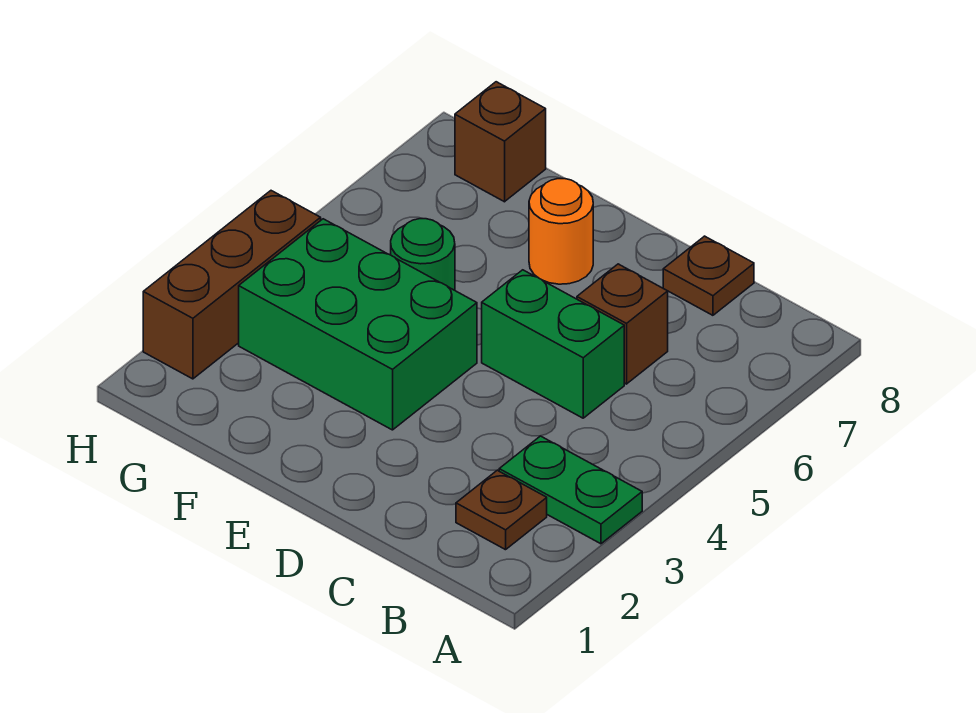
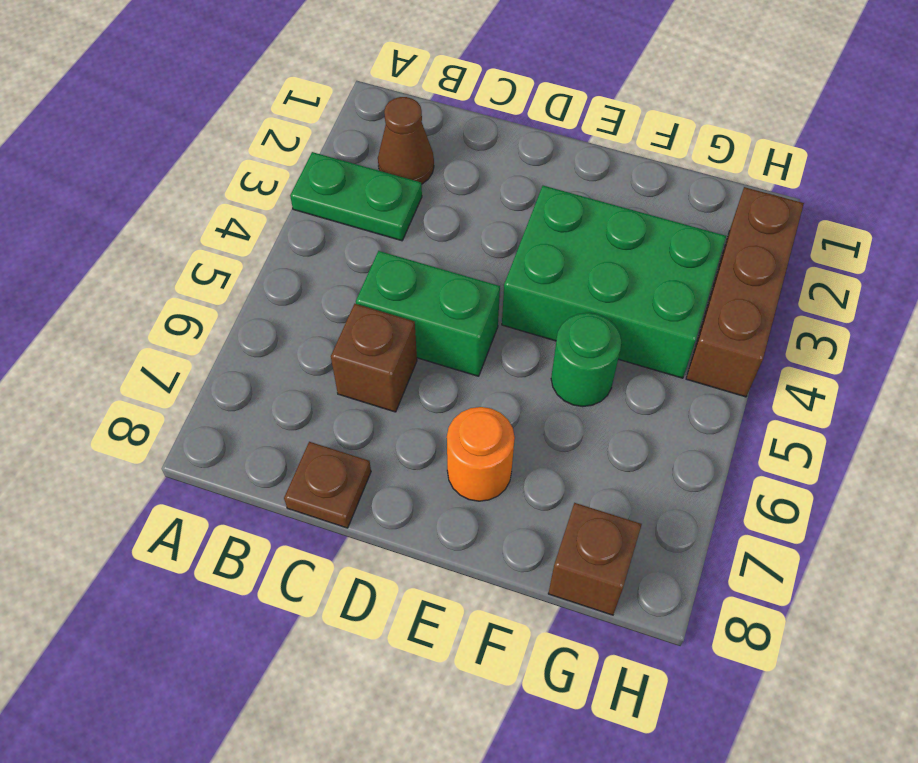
brown 1x1 plate [456,470,547,550] -> brown 1x1 cone [378,97,434,184]

